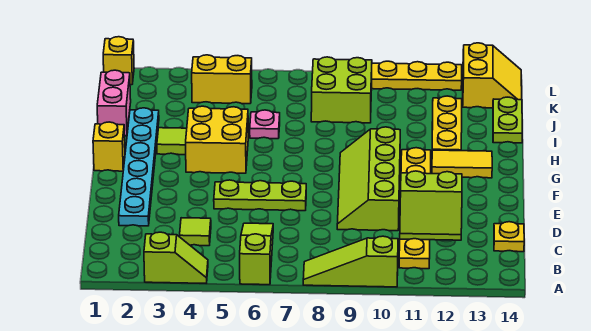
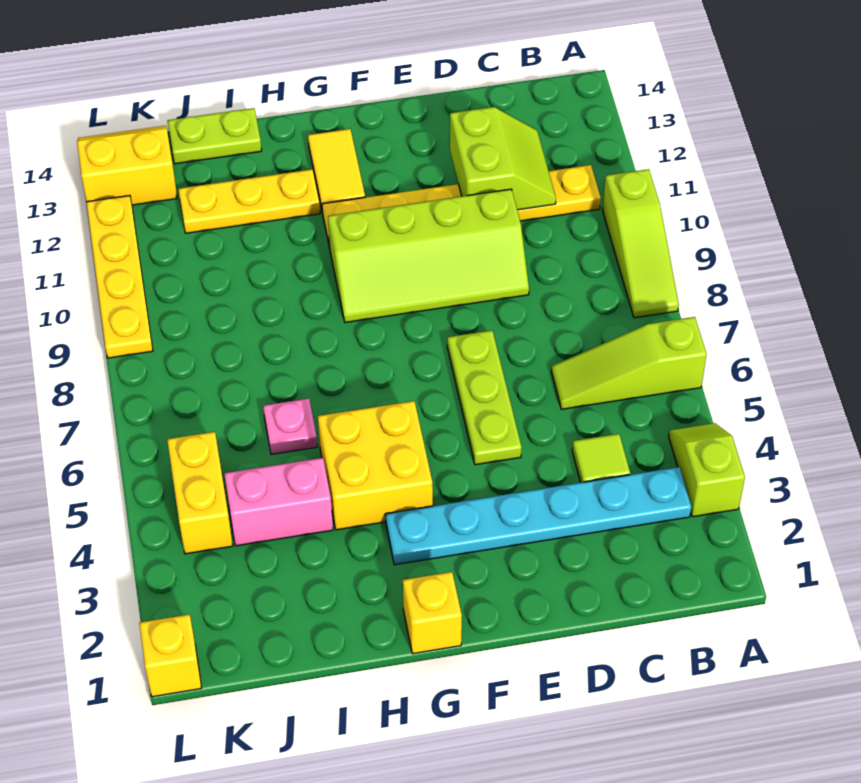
yellow 1x1 plate [494,222,524,252] -> none
cyan 1x6 plate [119,108,159,226] -> cyan 1x6 plate moved to [385,467,691,565]
lime 1x1 tile [157,128,187,155] -> none
pink 1x2 brick [97,70,131,136] -> pink 1x2 brick moved to [224,458,333,546]
lime 2x2 brick [311,57,372,123] -> none

